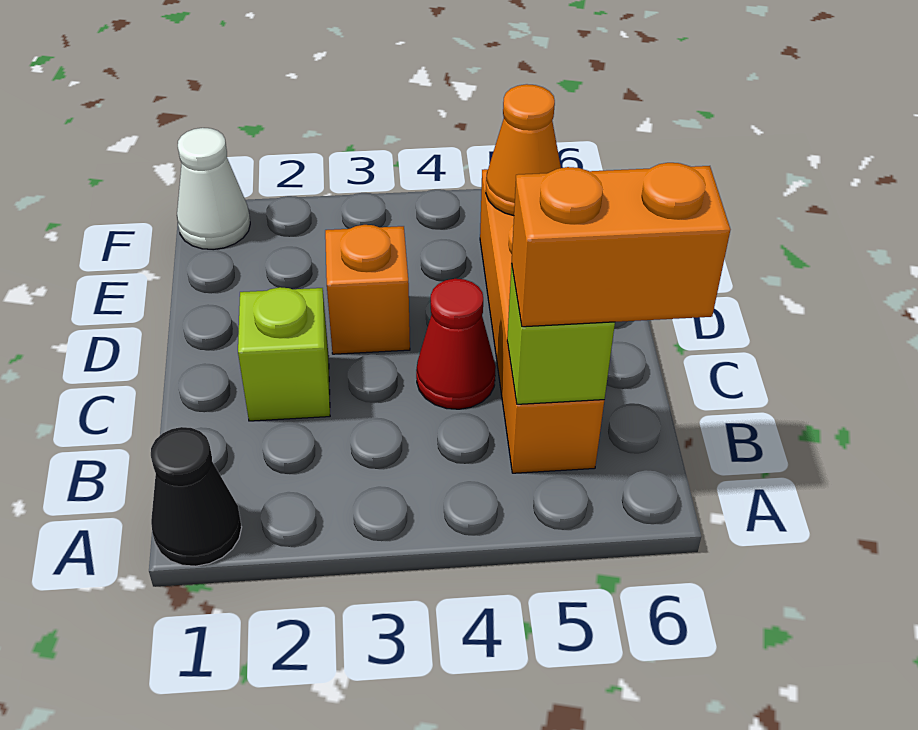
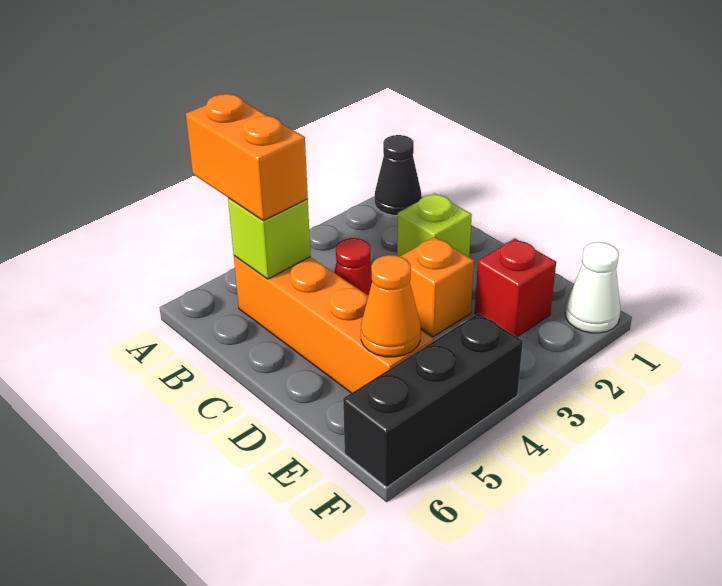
orange 1x2 brick [512,163,730,327] -> orange 1x2 brick turned to [186,94,308,221]
none -> red 1x1 brick [475,238,556,337]
none -> black 1x3 brick [343,313,523,487]

